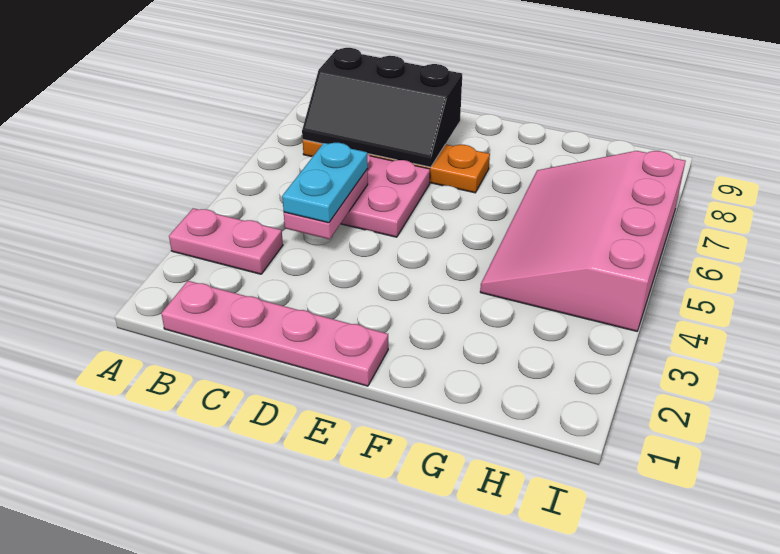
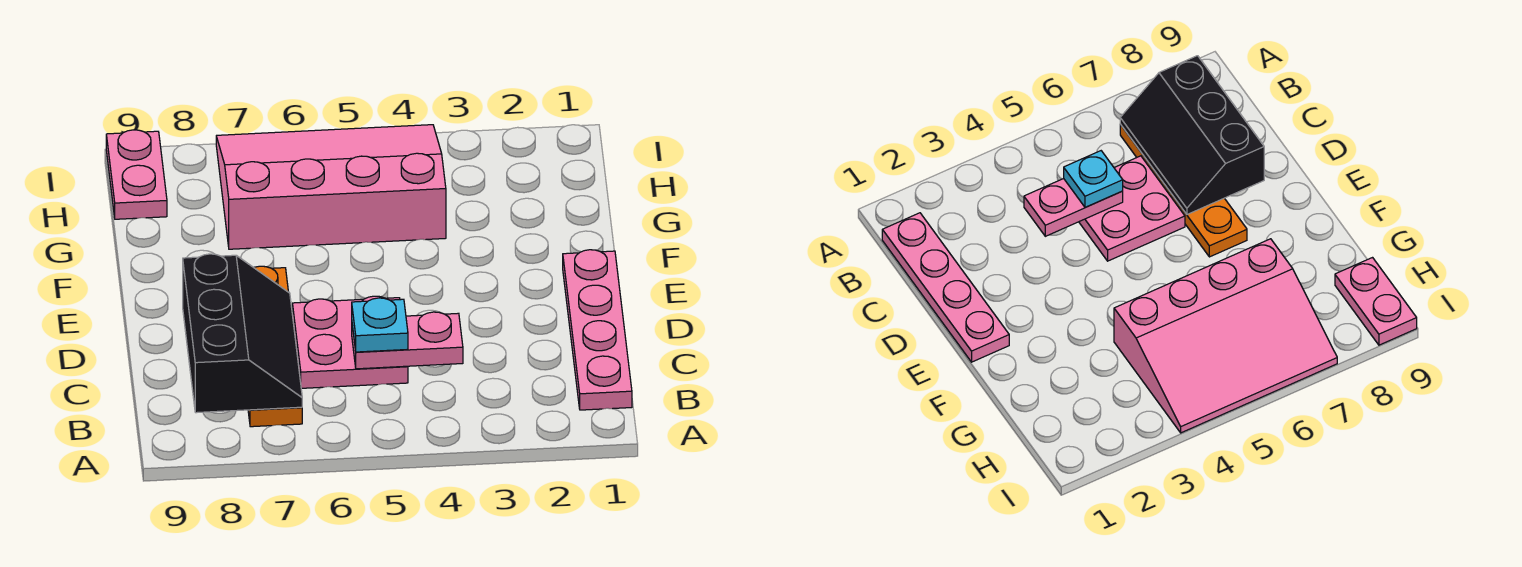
pink 1x2 plate [169,208,283,274] -> pink 1x2 plate moved to [106,130,167,219]
cyan 1x2 plate [282,143,368,223] -> cyan 1x1 plate [352,298,408,352]
pink 3x4 slope [480,151,685,331] -> pink 3x4 slope turned to [216,125,446,249]

